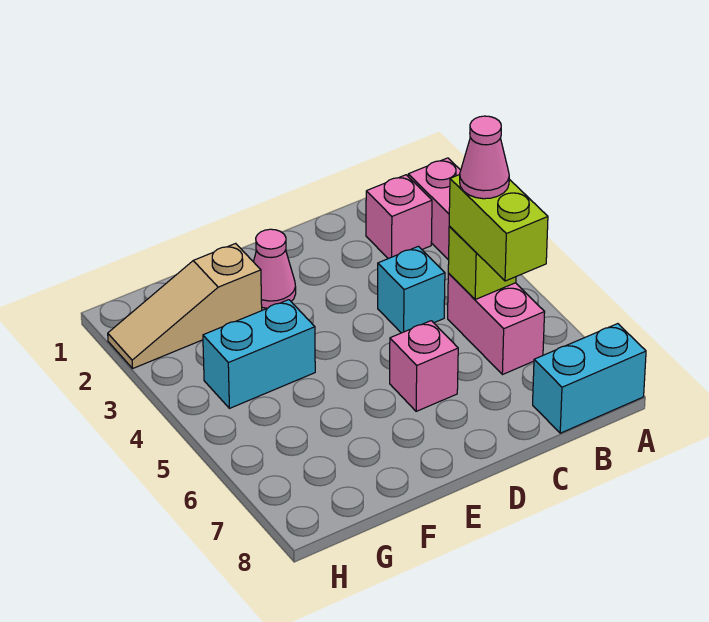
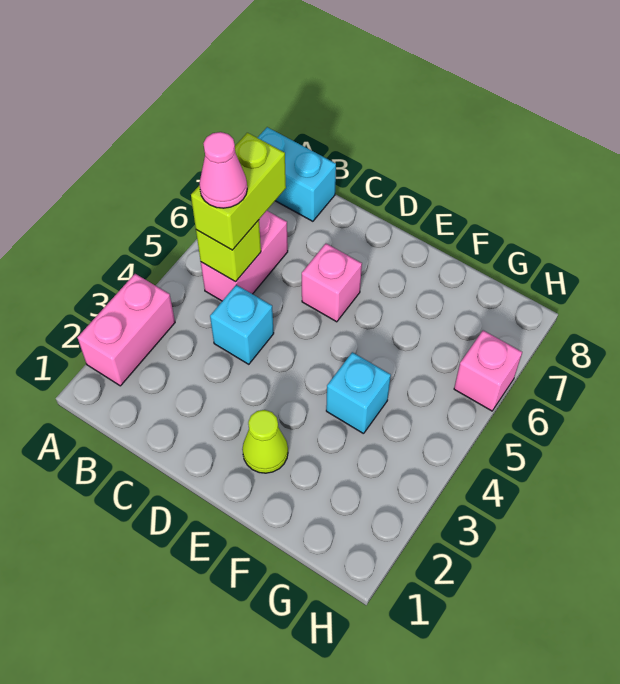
pink 1x1 brick [366,175,432,259] -> pink 1x1 brick moved to [454,330,522,411]
pink 1x1 cone [254,229,296,308] -> lime 1x1 cone [242,410,288,473]
tan 1x3 slope [108,243,262,368] -> none
cyan 1x2 brick [203,300,315,408] -> cyan 1x1 brick [326,352,391,434]

